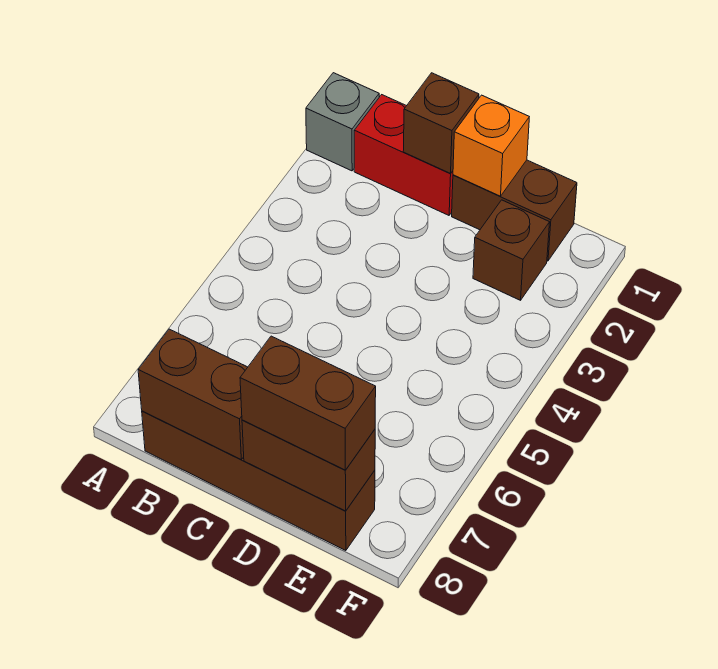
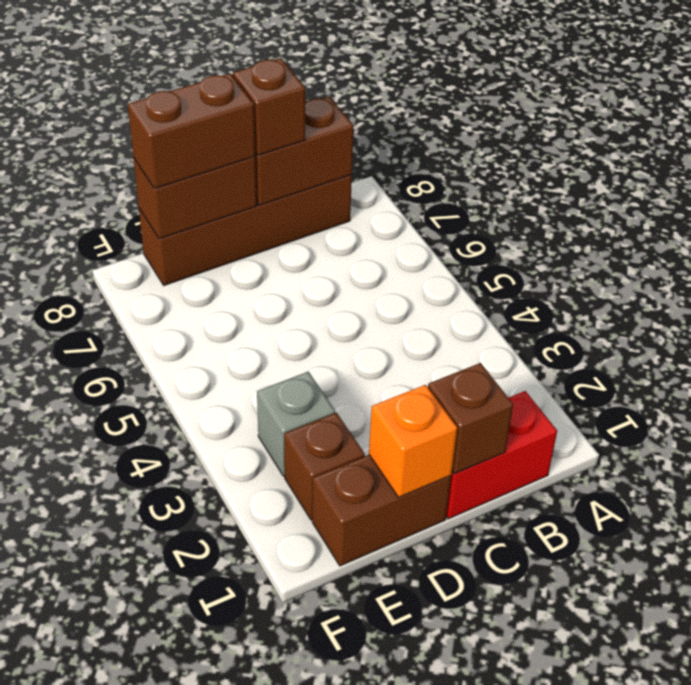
grey 1x1 brick [306,73,379,171] -> grey 1x1 brick moved to [257,372,335,476]
none -> brown 1x1 brick [233,58,305,155]

